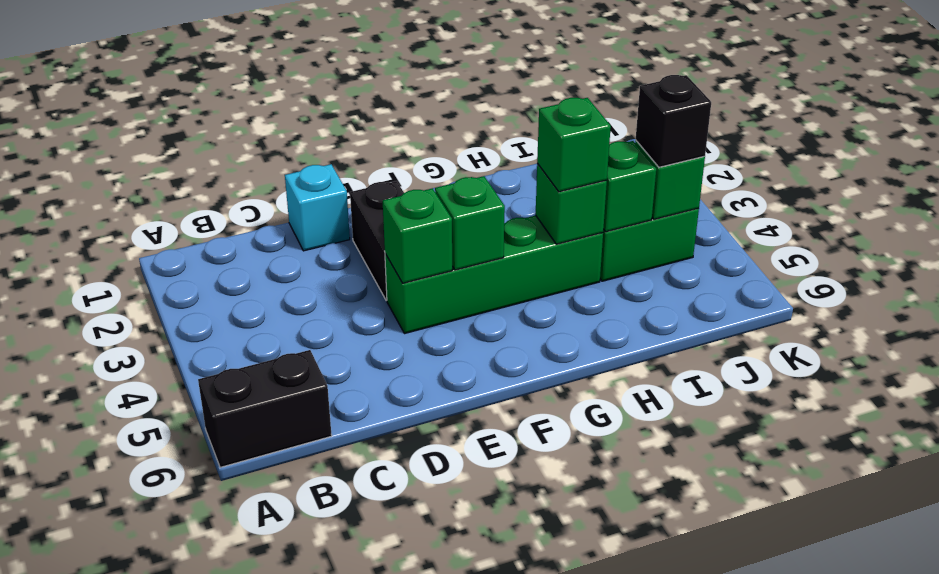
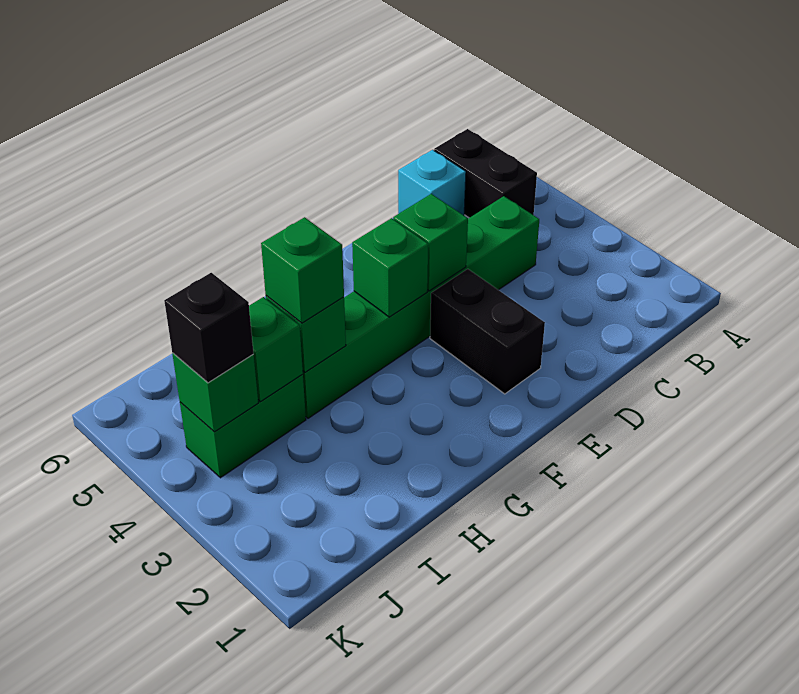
black 1x2 brick [198,350,332,467] -> black 1x2 brick turned to [434,129,537,218]
cyan 1x1 brick [285,164,350,251] -> cyan 1x1 brick moved to [398,150,466,215]
green 1x4 brick [385,216,603,334] -> green 1x6 brick [303,196,539,418]

